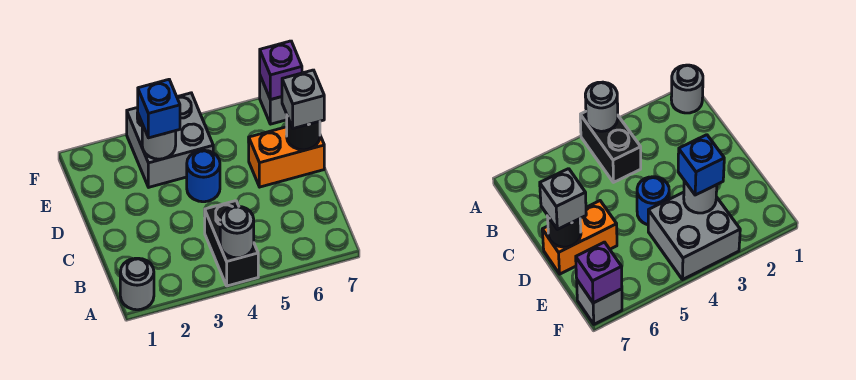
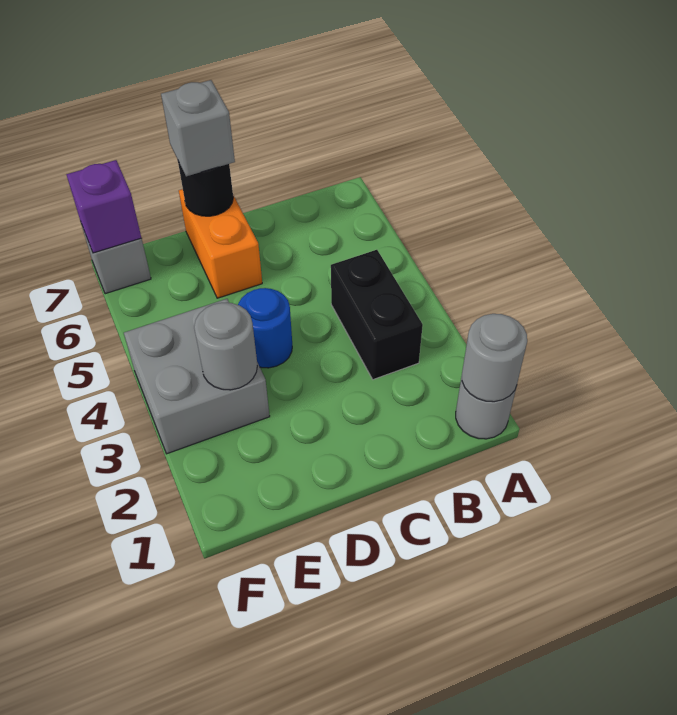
black 1x2 brick [205,201,258,286] -> black 1x2 brick turned to [331,250,423,380]
grey 1x1 round brick [220,206,254,258] -> grey 1x1 round brick moved to [462,314,527,402]
blue 1x1 brick [138,80,180,138] -> none

